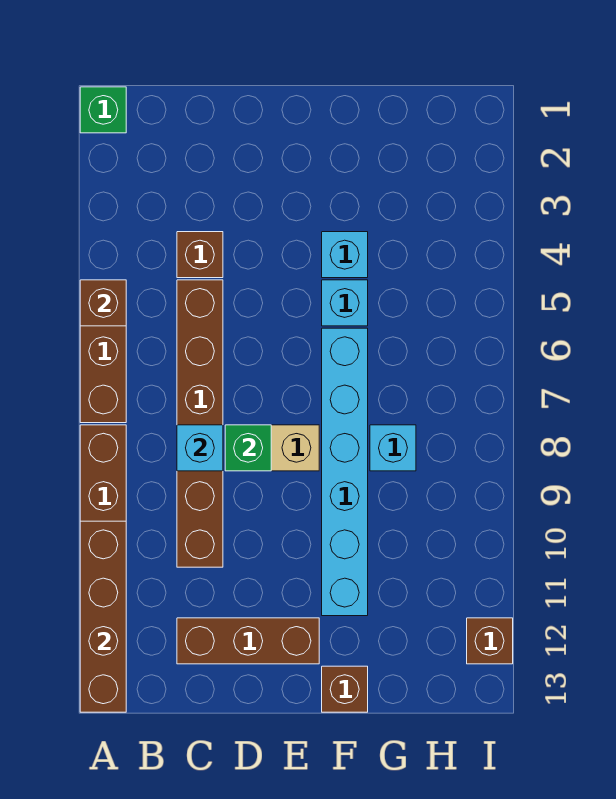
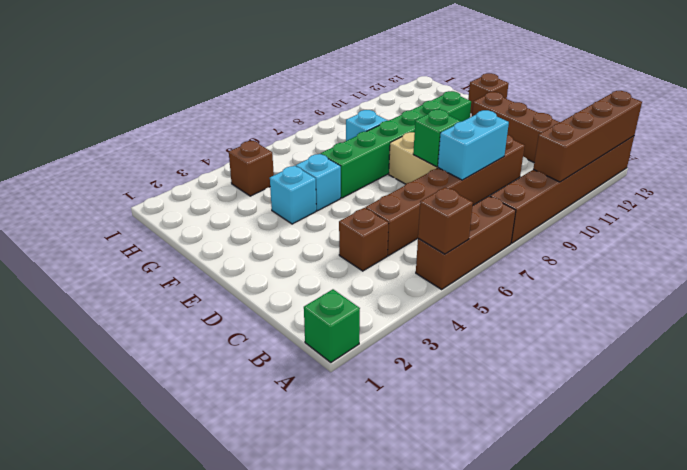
cyan 1x1 brick [177,425,223,471] -> cyan 1x2 brick [438,110,509,180]
cyan 1x6 brick [322,328,368,616] -> green 1x6 brick [321,91,471,198]
brown 1x1 brick [467,618,513,664] -> brown 1x1 brick moved to [229,141,274,196]

